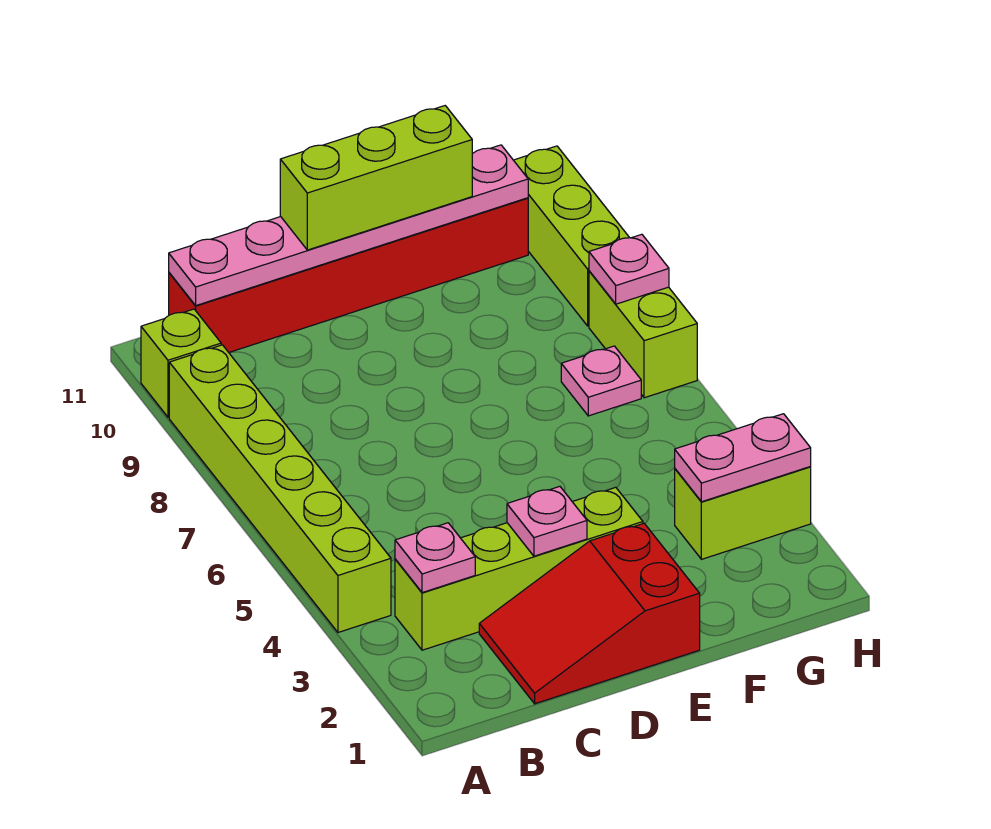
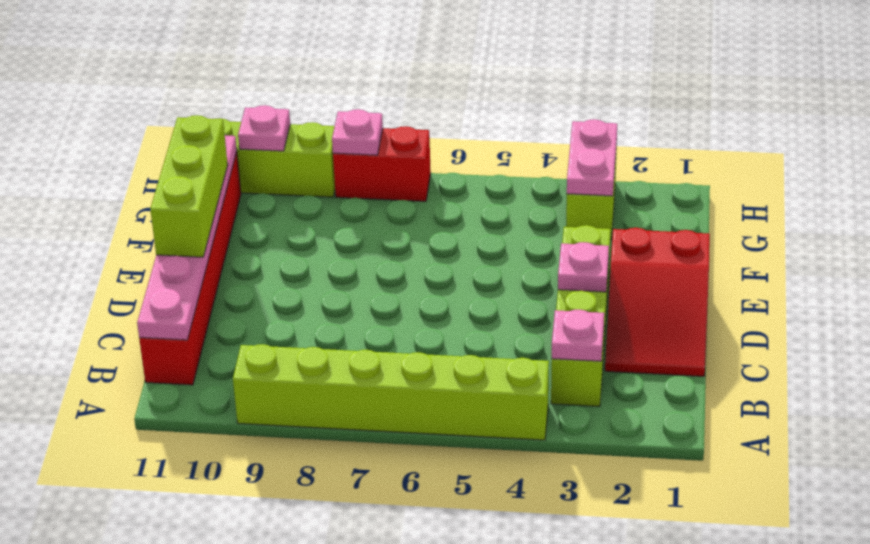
lime 1x1 brick [141,309,221,417] -> none
pink 1x1 plate [561,346,641,416] -> pink 1x1 plate moved to [238,105,290,151]
lime 1x2 brick [589,271,697,398] -> red 1x2 brick [333,126,431,201]

